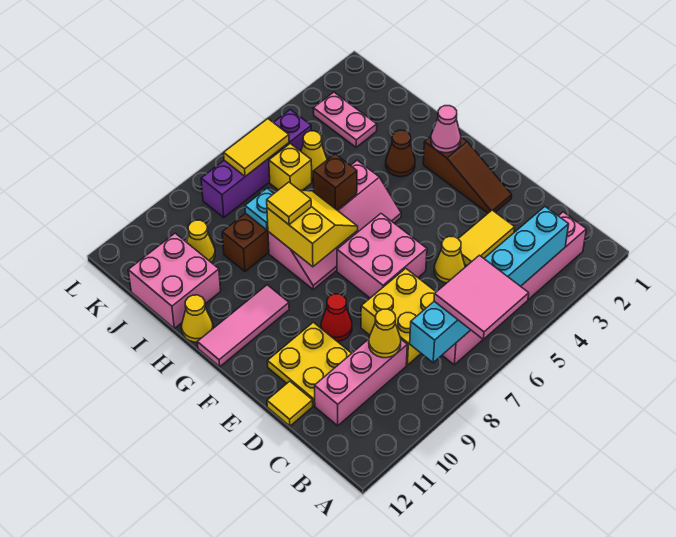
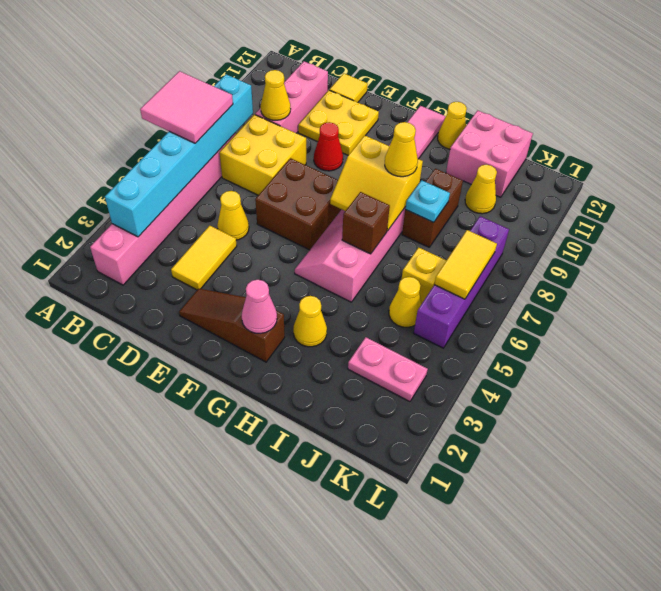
pink 2x2 brick [337,214,427,298] -> brown 2x2 brick [255,158,342,250]
brown 1x1 cone [386,130,415,177] -> yellow 1x1 cone [293,296,327,347]
yellow 1x1 tile [267,182,311,224] -> yellow 1x1 cone [385,122,418,177]

